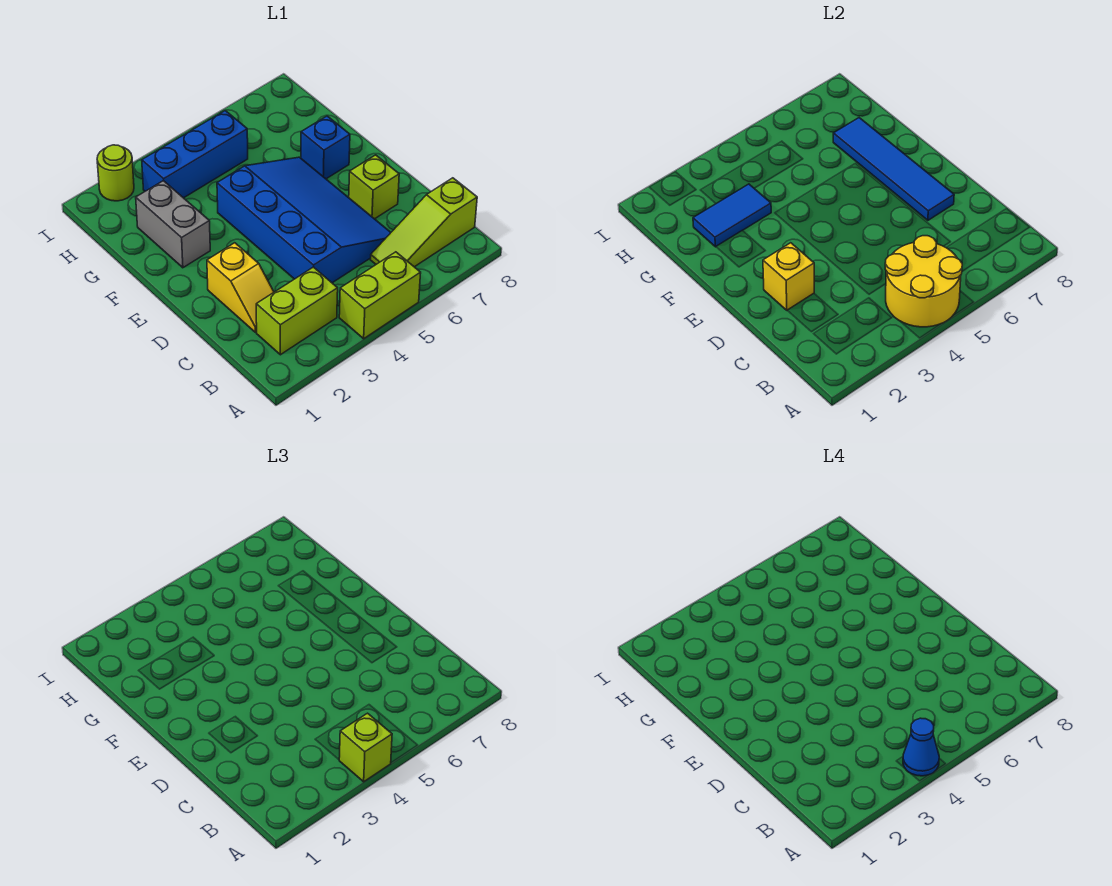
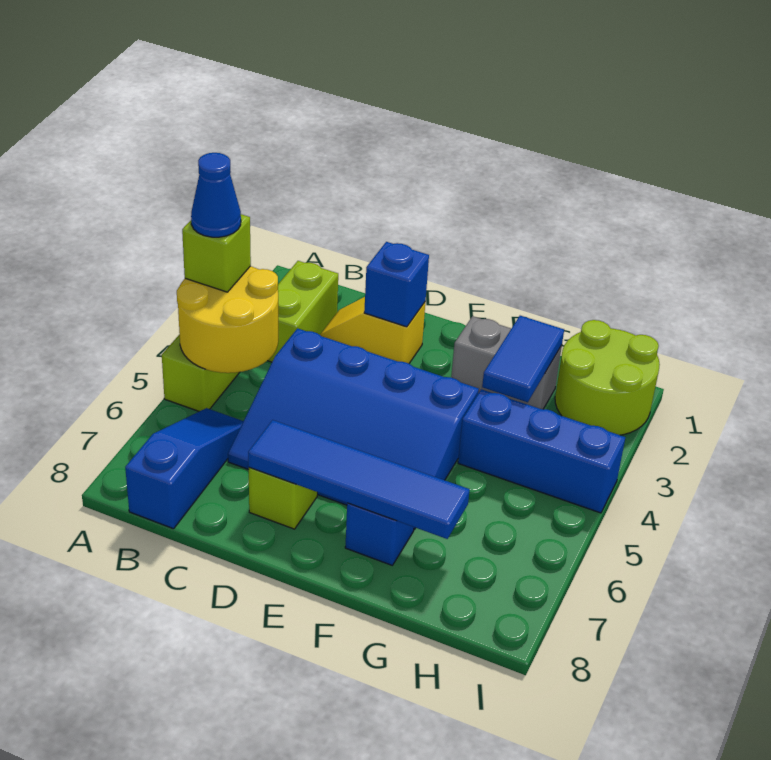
lime 1x3 slope [370,178,477,267] -> blue 1x3 slope [125,408,244,529]
yellow 1x1 brick [763,243,814,310] -> blue 1x1 brick [364,242,429,327]
blue 1x3 brick [142,111,248,198] -> blue 1x3 brick turned to [458,389,625,513]
lime 1x1 round brick [97,145,134,201] -> lime 2x2 round brick [555,320,660,435]

